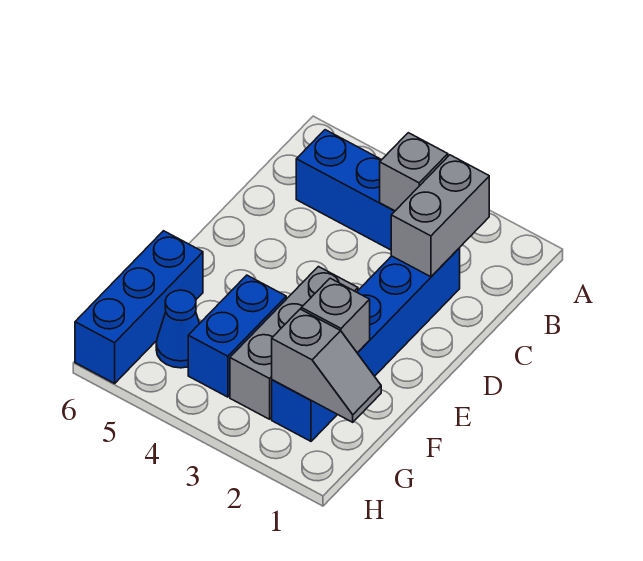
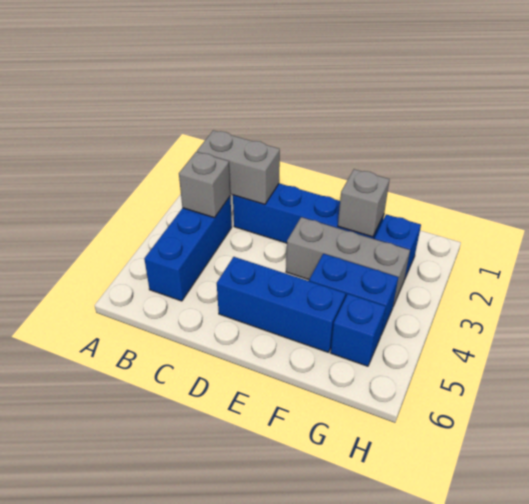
blue 1x3 brick [75,231,203,383] -> blue 1x3 brick moved to [217,257,346,352]
grey 1x2 slope [272,309,381,422] -> none
blue 1x1 cone [156,290,200,368] -> blue 1x1 brick [331,294,386,366]

